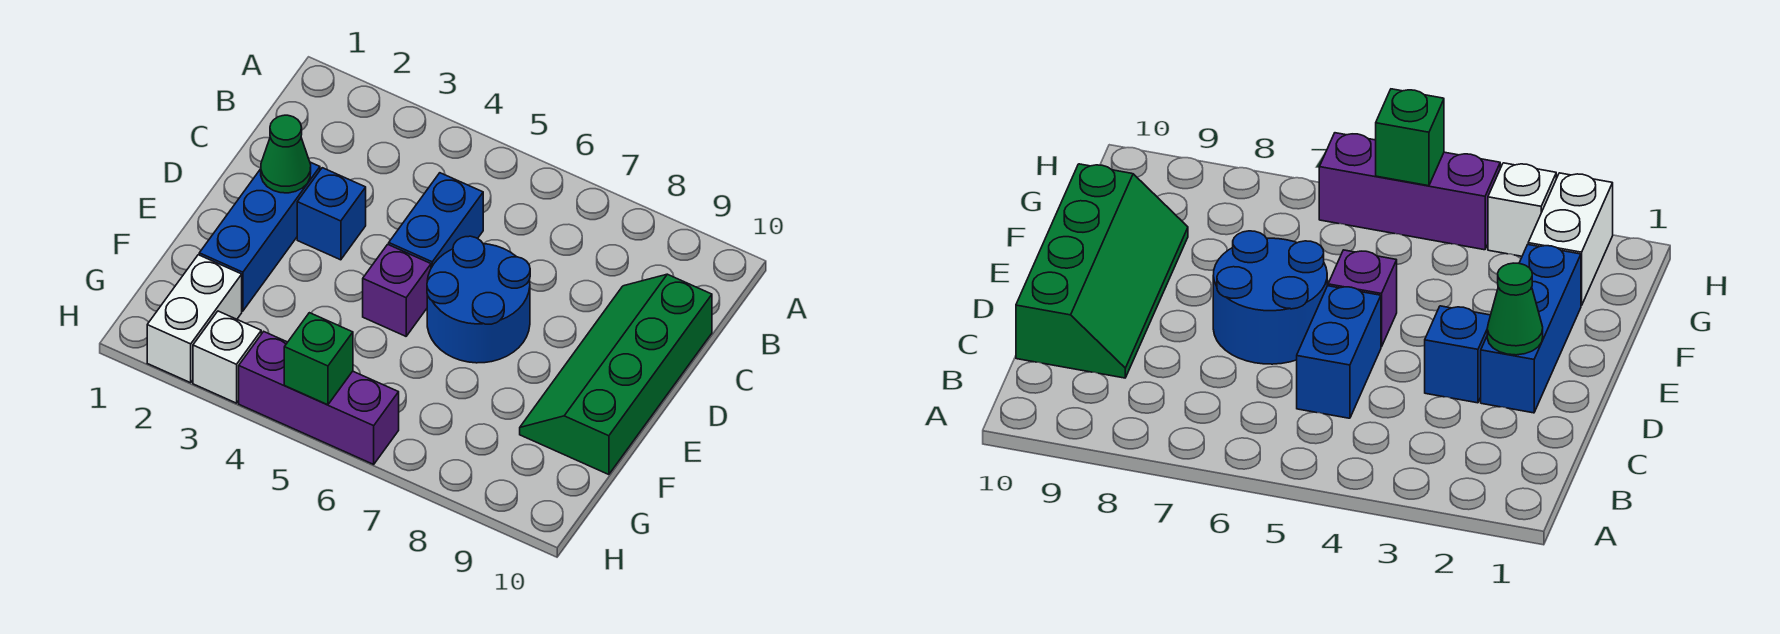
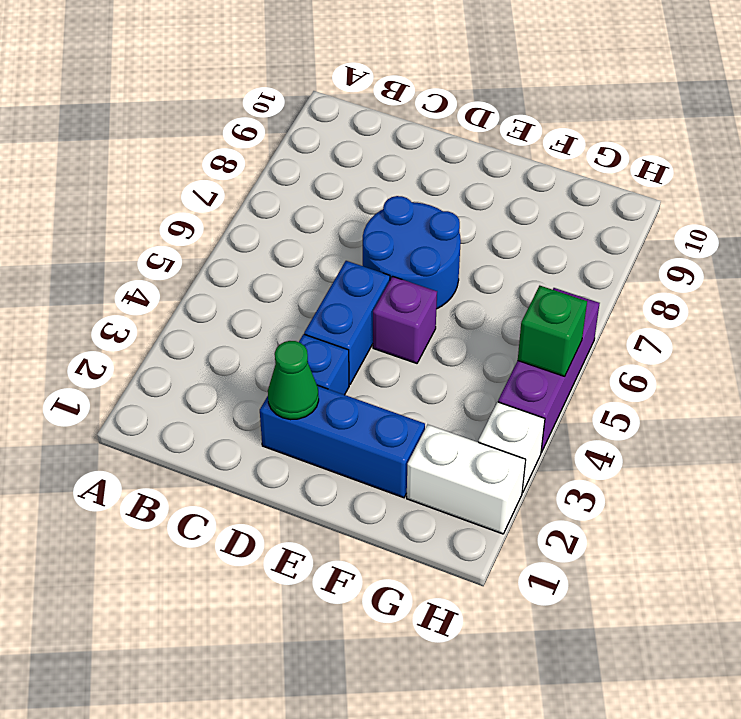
blue 1x2 brick [389,173,483,268] -> blue 1x2 brick turned to [304,261,390,385]
green 2x4 slope [520,274,712,475] -> none

